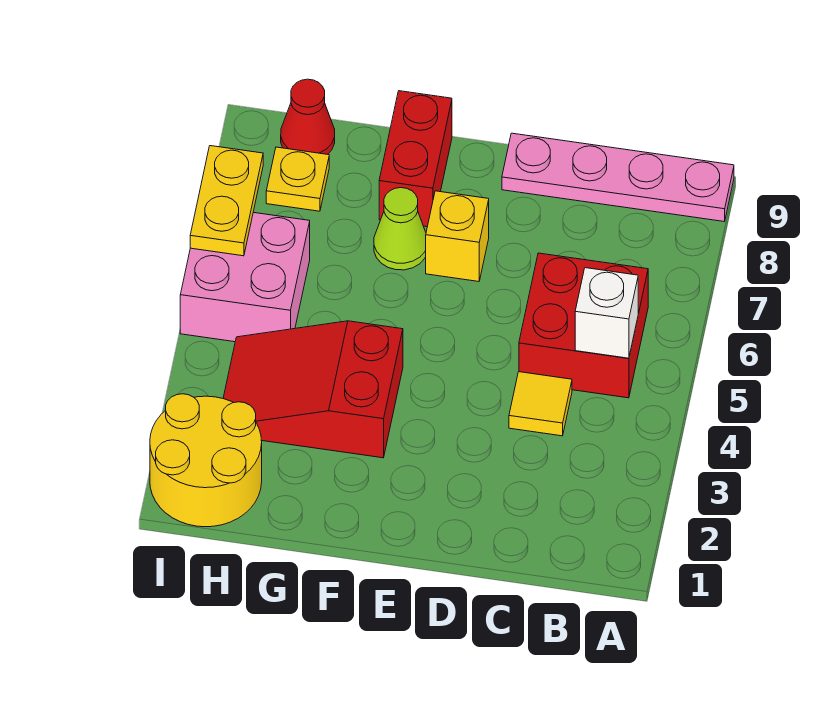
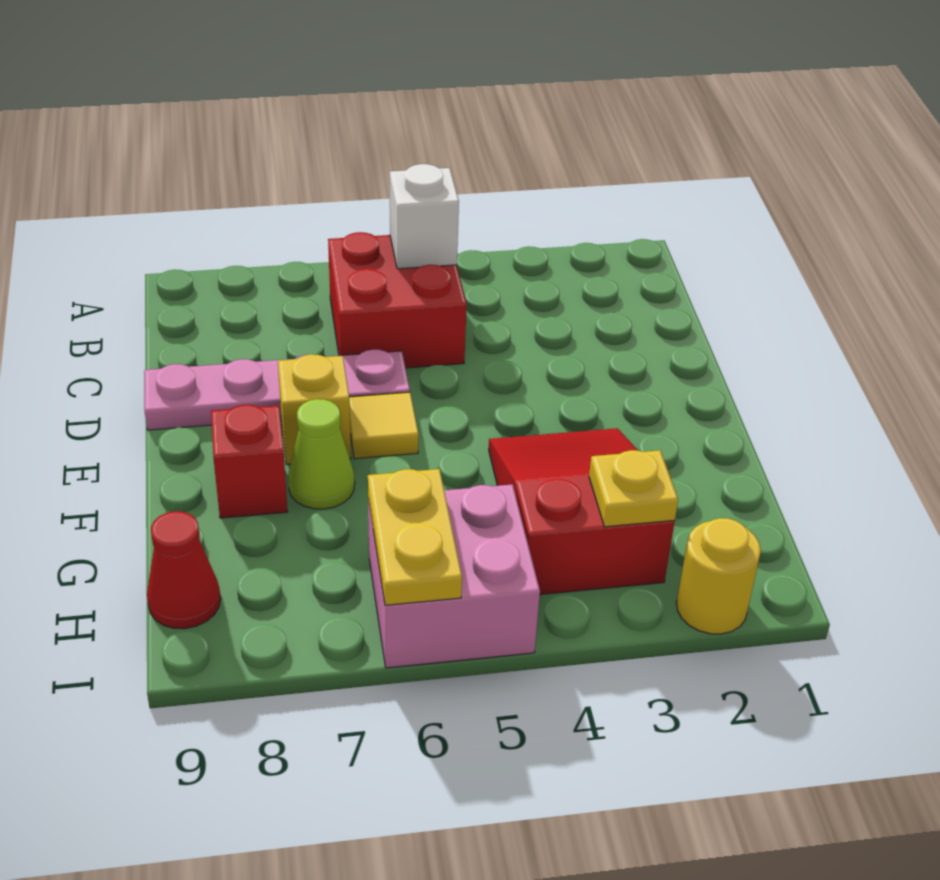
pink 1x4 plate [502,133,734,222] -> pink 1x4 plate turned to [144,350,410,430]
yellow 1x1 tile [509,372,572,436] -> yellow 1x1 tile moved to [349,392,419,459]
red 2x3 slope [223,321,403,458] -> red 2x3 slope turned to [489,428,675,594]
red 1x2 brick [379,91,452,227] -> red 1x1 brick [211,405,288,518]
yellow 2x2 round brick [150,394,262,527] -> yellow 1x1 round brick [676,518,761,634]
yellow 1x1 plate [266,147,329,211] -> yellow 1x1 plate moved to [589,450,678,527]
yellow 1x2 plate [190,146,263,256] -> yellow 1x2 plate turned to [368,469,462,605]

